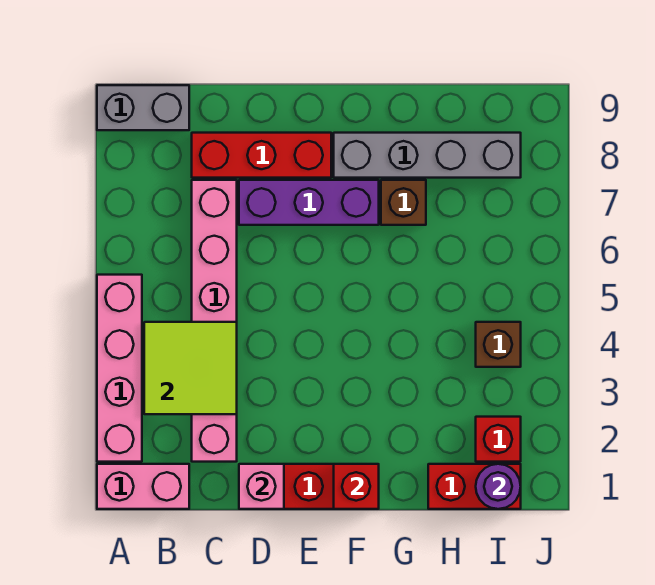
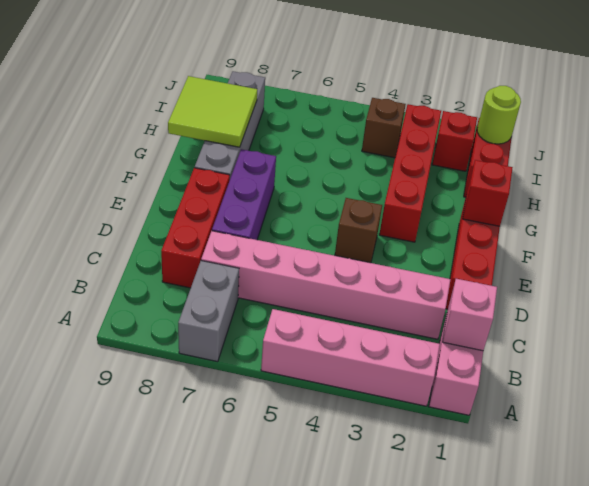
grey 1x2 brick [97,85,189,130] -> grey 1x2 brick moved to [178,261,239,362]
lime 2x2 tile [144,322,237,414] -> lime 2x2 tile moved to [168,76,257,147]
pink 1x1 brick [239,464,284,509] -> pink 1x1 brick moved to [442,279,497,351]
none -> red 1x4 brick [379,104,441,242]
brown 1x1 brick [381,180,426,225] -> brown 1x1 brick moved to [335,198,382,263]
purple 1x1 round brick [476,464,521,509] -> lime 1x1 round brick [477,86,521,144]

